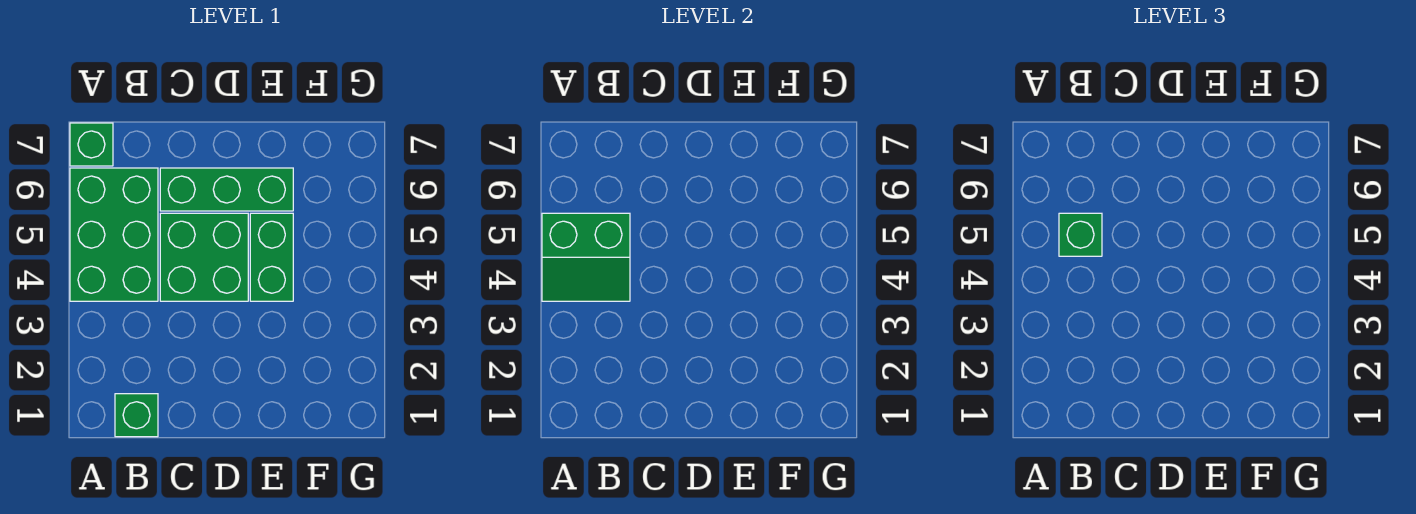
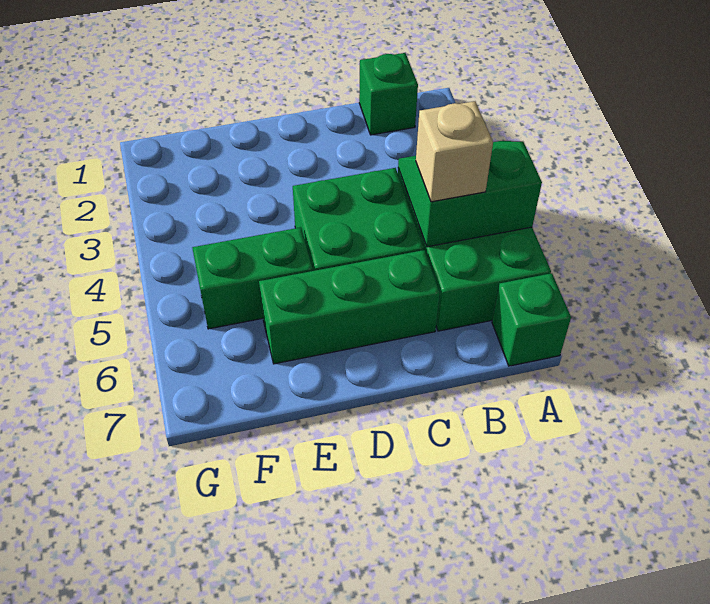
green 1x1 brick [1059,213,1102,256] -> tan 1x1 brick [415,101,493,202]
green 1x2 brick [250,213,293,301] -> green 1x2 brick turned to [192,228,313,329]

